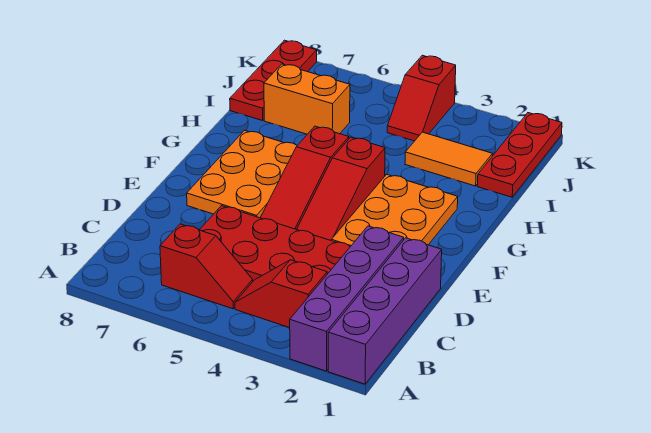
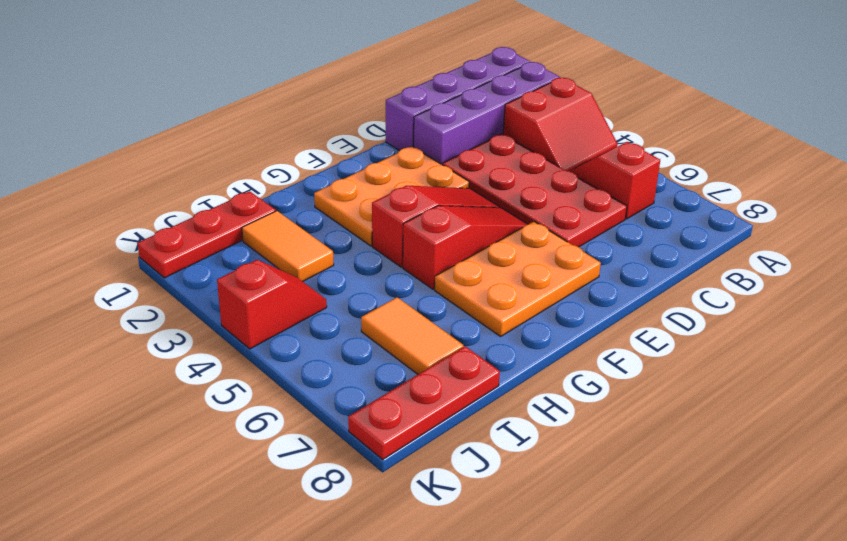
red 1x2 slope [235,260,327,328] -> red 2x2 slope [503,78,618,171]
orange 1x2 brick [264,64,350,134] -> orange 1x2 tile [361,297,463,374]

